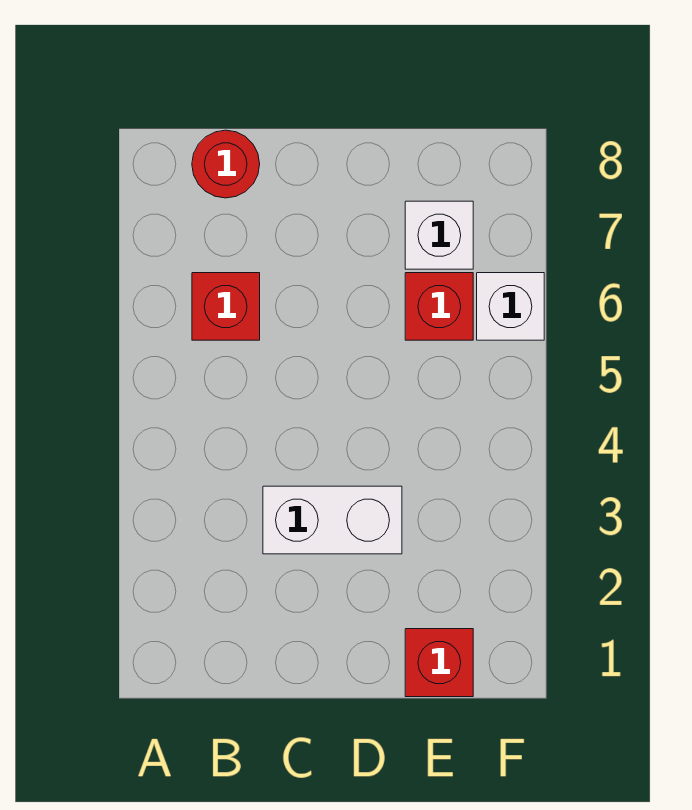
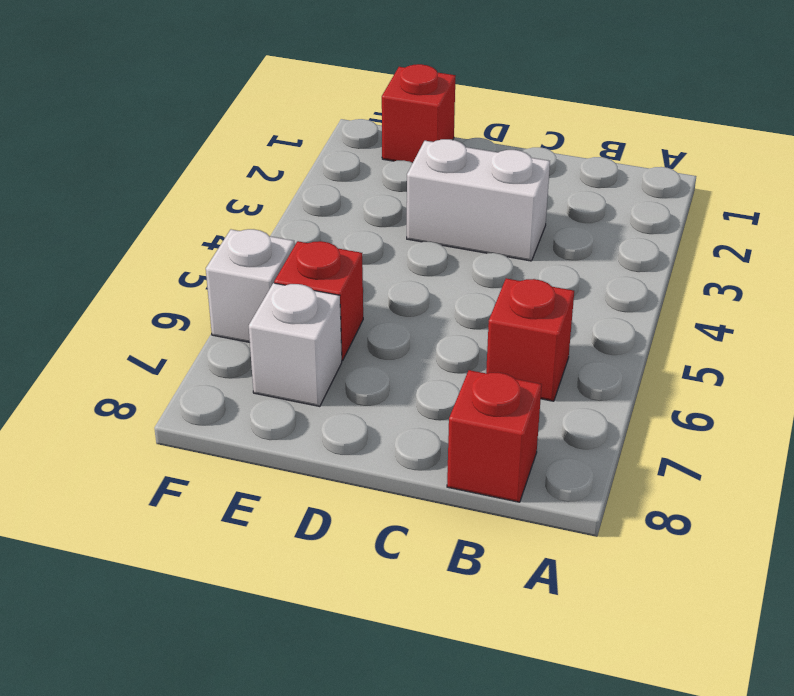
red 1x1 round brick [192,130,260,198] -> red 1x1 brick [447,370,542,502]

